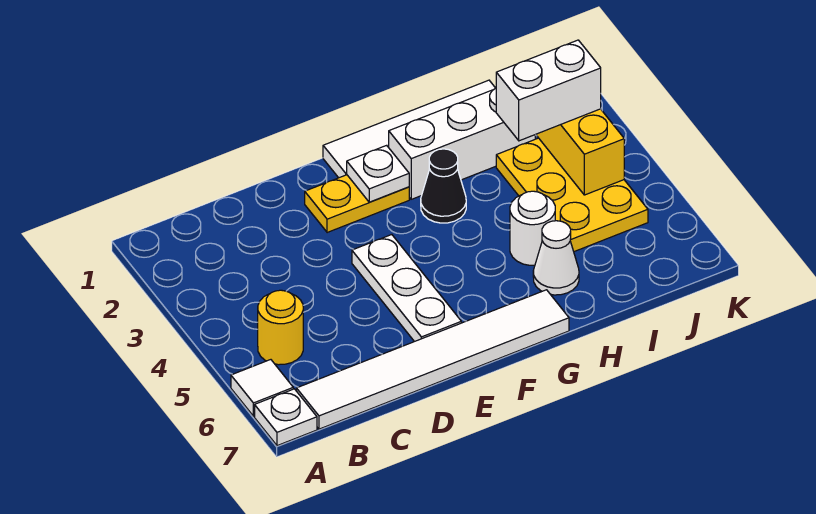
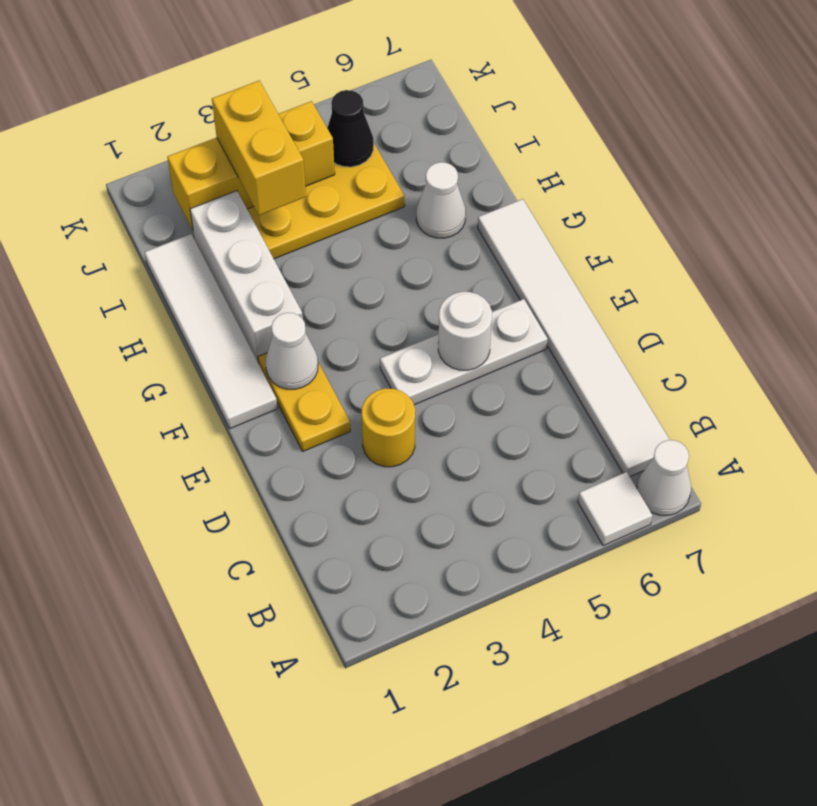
white 1x1 plate [255,389,317,446] -> white 1x1 cone [637,440,691,515]
yellow 1x1 round brick [258,290,303,365] -> yellow 1x1 round brick moved to [362,388,415,467]
white 1x1 plate [347,145,409,202] -> white 1x1 cone [265,313,318,389]
black 1x1 cone [421,149,466,223] -> black 1x1 cone moved to [327,90,374,167]
white 1x1 round brick [510,191,555,265] -> white 1x1 round brick moved to [438,292,492,370]
white 1x2 brick [496,40,601,141] -> yellow 1x2 brick [212,81,306,215]

